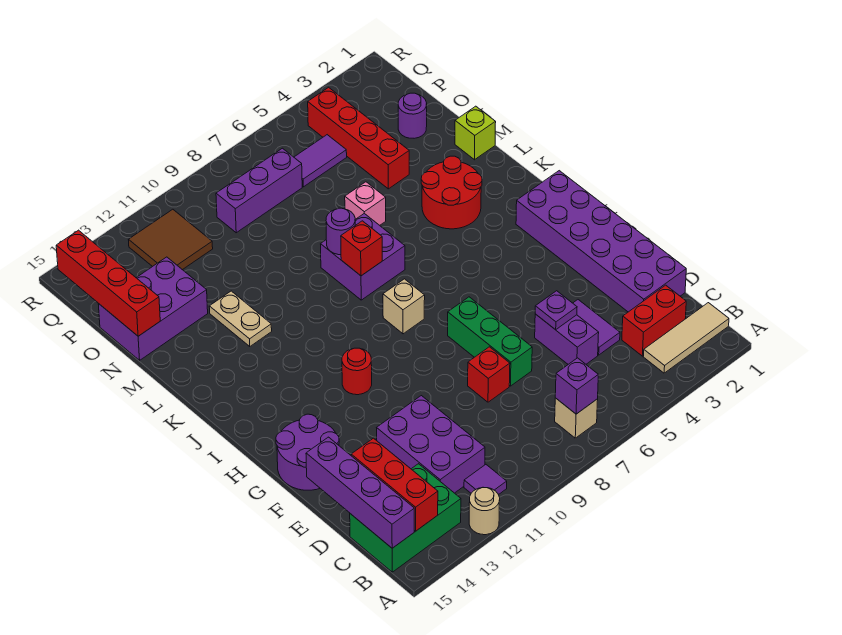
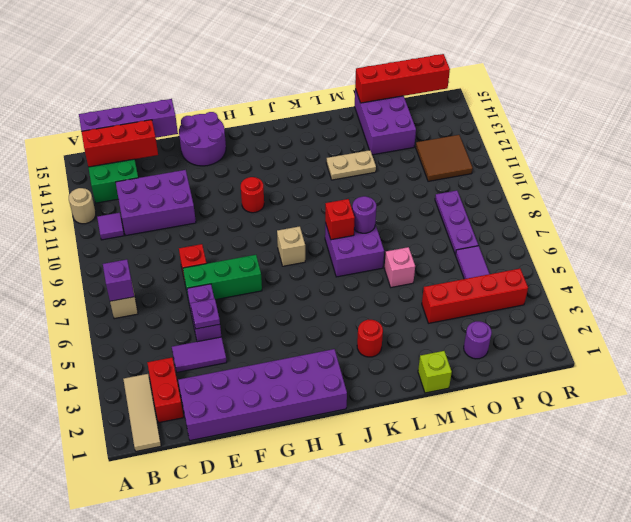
purple 1x2 brick [535,314,599,364] -> purple 1x2 brick turned to [187,284,221,342]
red 2x2 round brick [421,156,482,229] -> red 1x1 round brick [357,320,383,357]
purple 1x3 brick [216,148,302,233] -> purple 1x3 plate [435,190,478,255]

